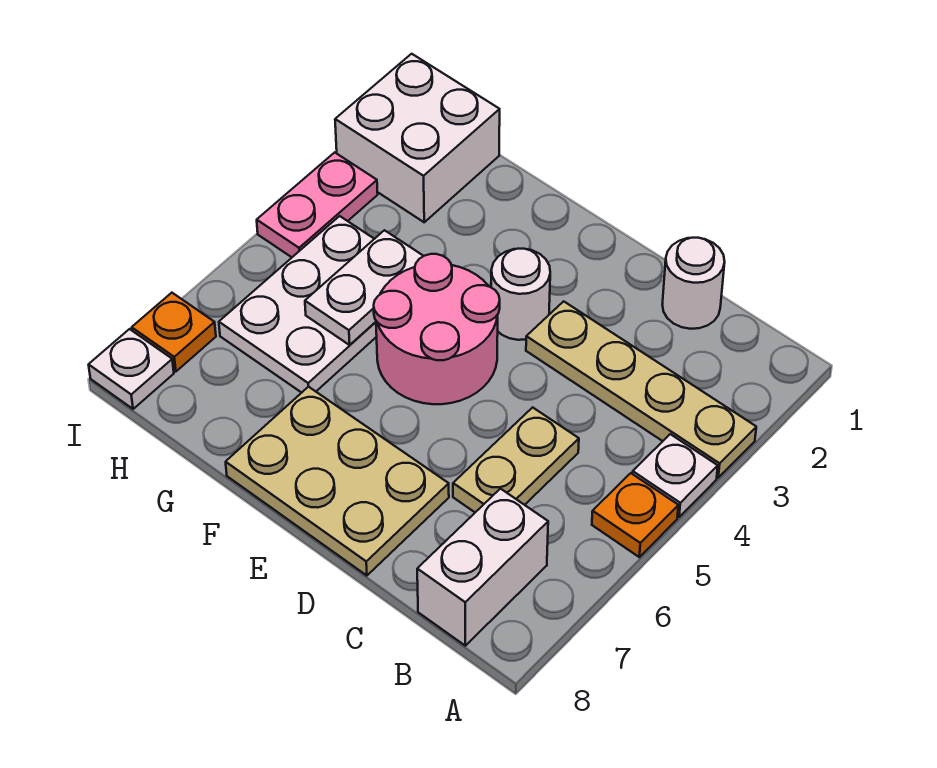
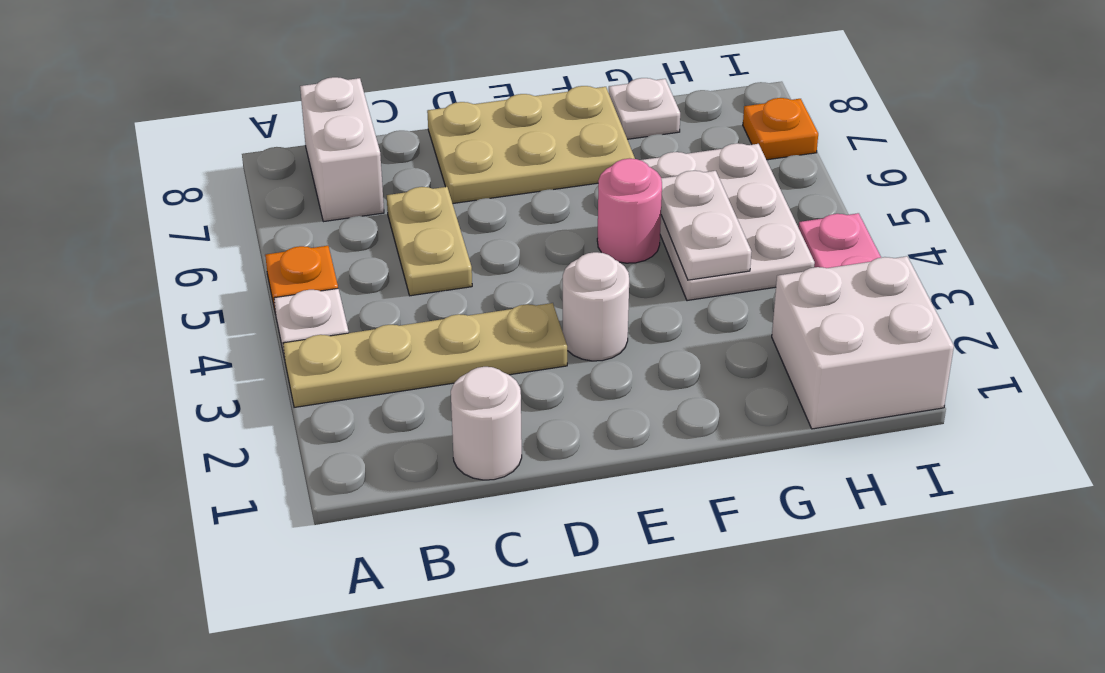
pink 2x2 round brick [374,254,500,404] -> pink 1x1 round brick [597,158,662,263]
white 1x1 plate [89,329,174,409] -> white 1x1 plate moved to [609,78,680,139]

